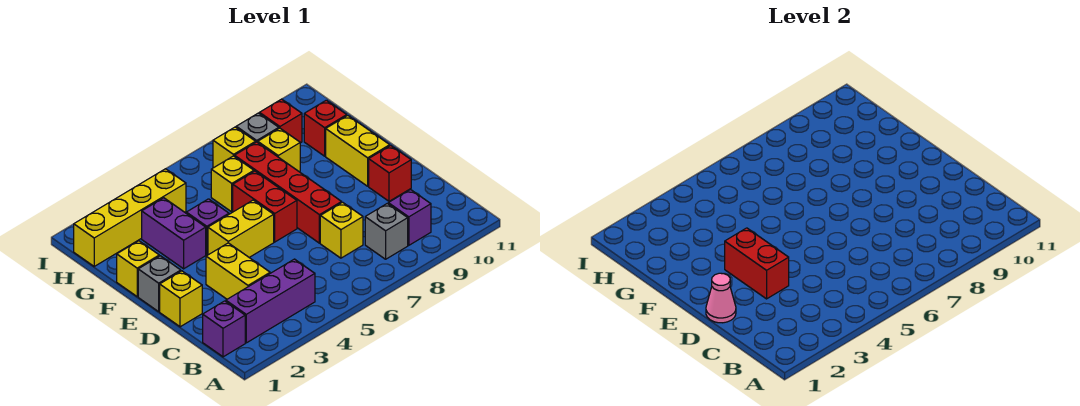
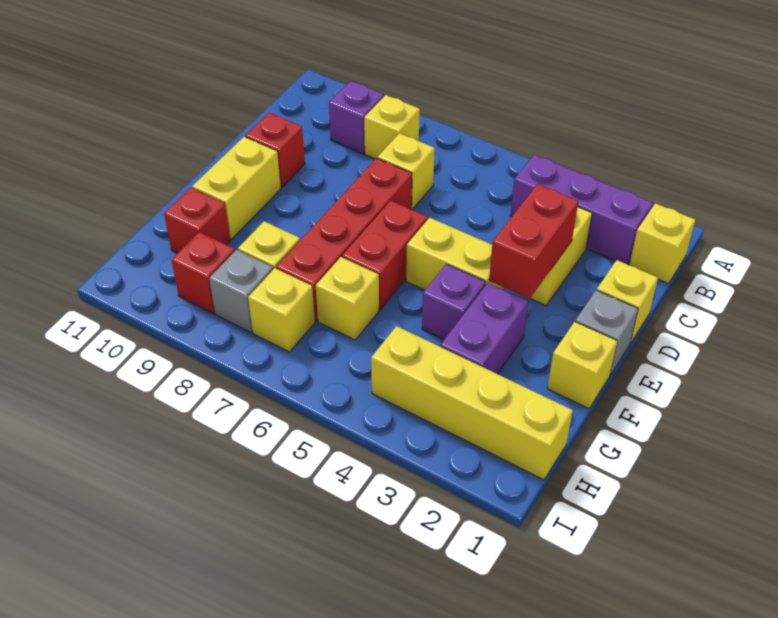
purple 1x1 brick [203,301,245,357] -> yellow 1x1 brick [630,203,695,284]
grey 1x1 brick [365,204,408,259] -> yellow 1x1 brick [364,95,420,159]
pink 1x1 cone [706,273,736,323] -> none

